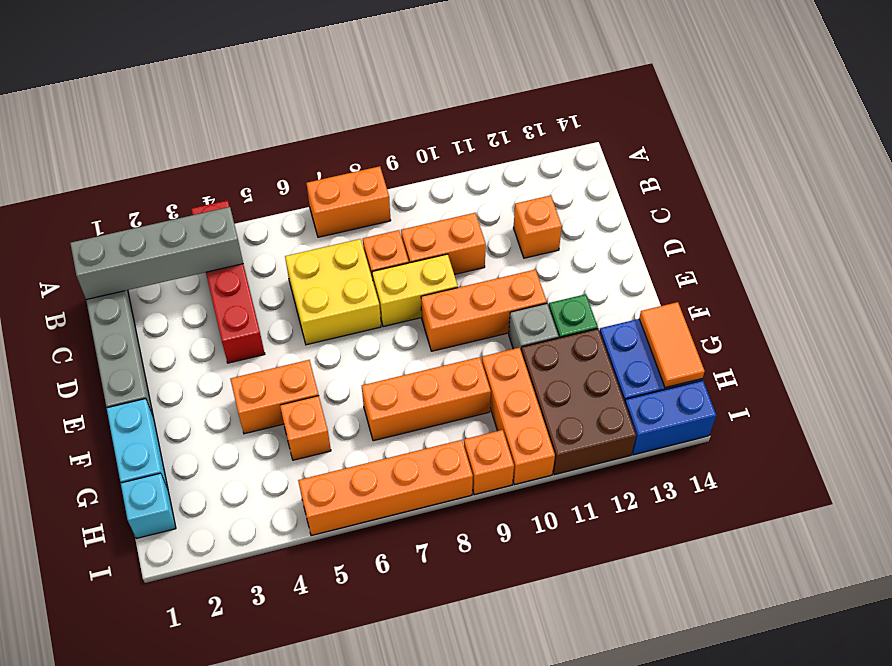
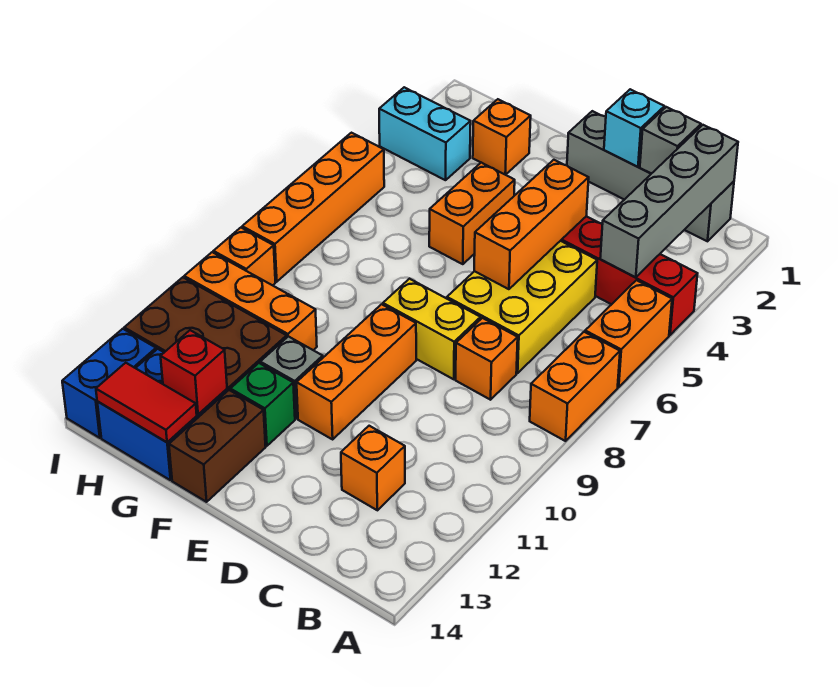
none -> grey 1x1 brick [640,107,701,174]
yellow 2x2 brick [285,239,381,345] -> yellow 2x3 brick [447,241,597,373]
orange 1x2 brick [401,213,486,275] -> orange 1x2 brick moved to [585,280,672,387]
yellow 1x2 brick [372,254,458,327] -> yellow 1x2 brick turned to [383,279,481,379]
cyan 1x2 brick [107,399,168,489] -> cyan 1x2 brick moved to [379,87,471,180]
none -> brown 1x2 brick [169,390,266,502]
orange 1x1 brick [280,396,331,460] -> orange 1x1 brick moved to [473,99,531,175]
orange 1x3 brick [362,357,491,441] -> orange 1x3 brick moved to [474,160,589,289]
none -> red 1x1 brick [161,330,227,414]
orange 1x2 tile [639,302,705,388] -> red 1x2 tile [96,363,197,442]
cyan 1x1 brick [121,473,176,538] -> cyan 1x1 brick moved to [604,89,664,167]

